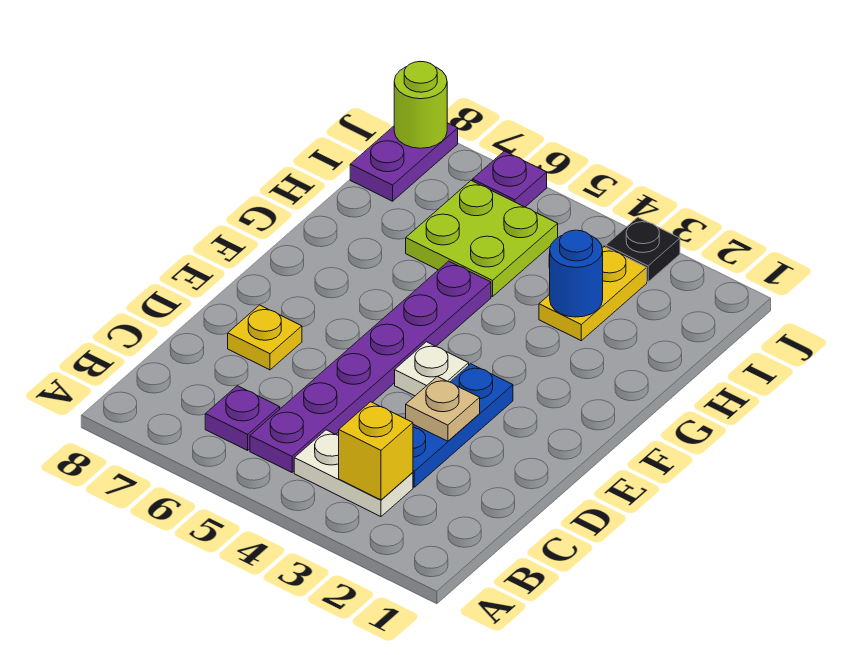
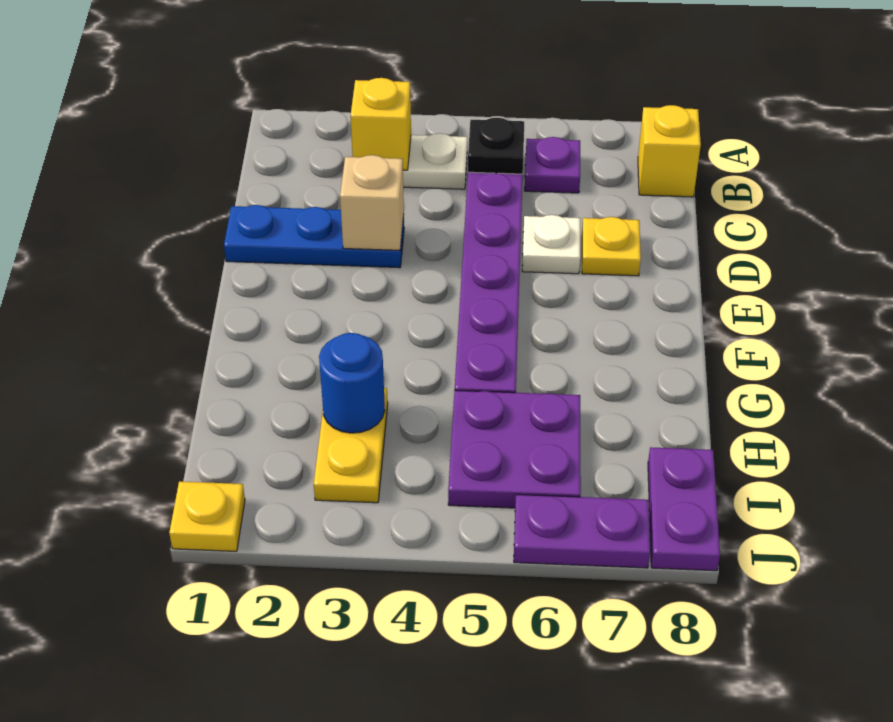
none -> yellow 1x1 brick [638,105,701,197]
blue 1x3 plate [413,364,513,487] -> blue 1x3 plate turned to [224,205,404,268]
tan 1x1 plate [406,376,480,441] -> tan 1x1 brick [340,155,404,250]
white 1x1 plate [395,342,469,396] -> white 1x1 plate moved to [522,215,580,274]
lime 2x2 plate [406,181,558,297] -> purple 2x2 plate [448,390,581,508]
none -> yellow 1x1 plate [169,481,245,551]
black 1x1 plate [606,217,680,282] -> black 1x1 plate moved to [468,118,524,174]
purple 1x1 plate [473,151,547,207] -> purple 1x2 plate [514,495,650,568]
lime 1x1 round brick [394,62,447,148] -> none

